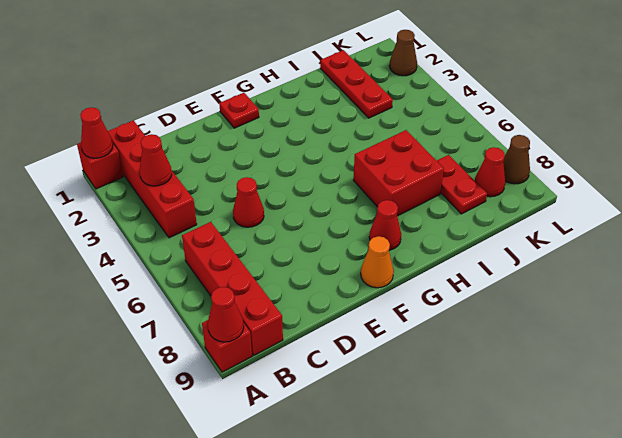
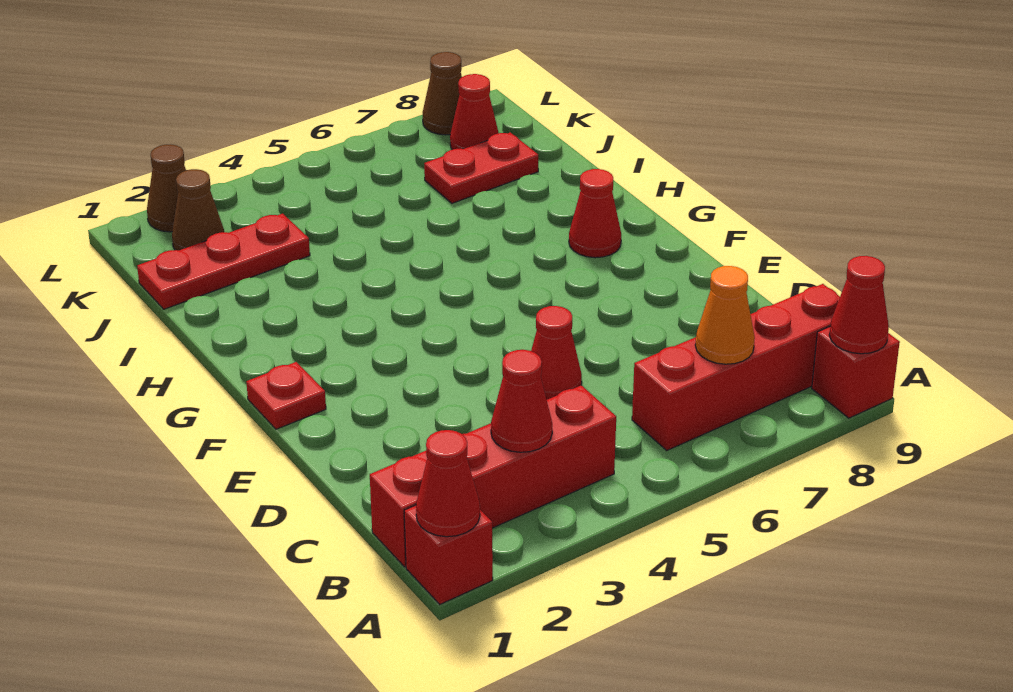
orange 1x1 cone [361,236,394,288] -> orange 1x1 cone moved to [695,266,755,364]
red 2x2 brick [353,130,444,216] -> none
none -> brown 1x1 cone [172,169,224,250]

